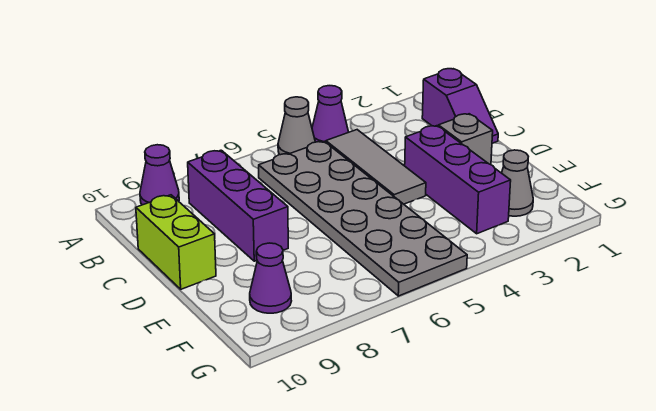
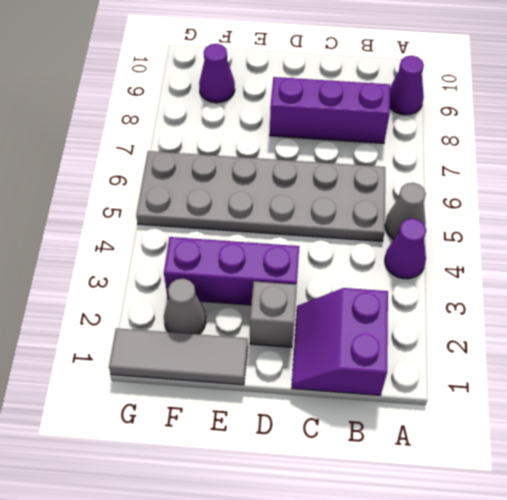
purple 1x2 slope [422,69,498,143] -> purple 2x2 slope [292,288,388,395]
grey 1x3 tile [326,130,426,204] -> grey 1x3 tile moved to [109,328,248,385]
lime 1x2 brick [136,195,216,289] -> none

